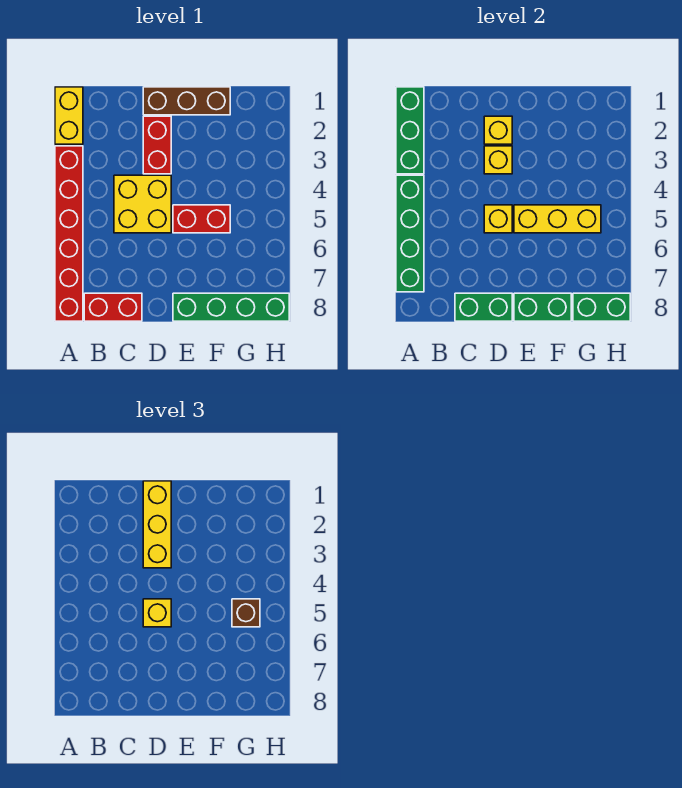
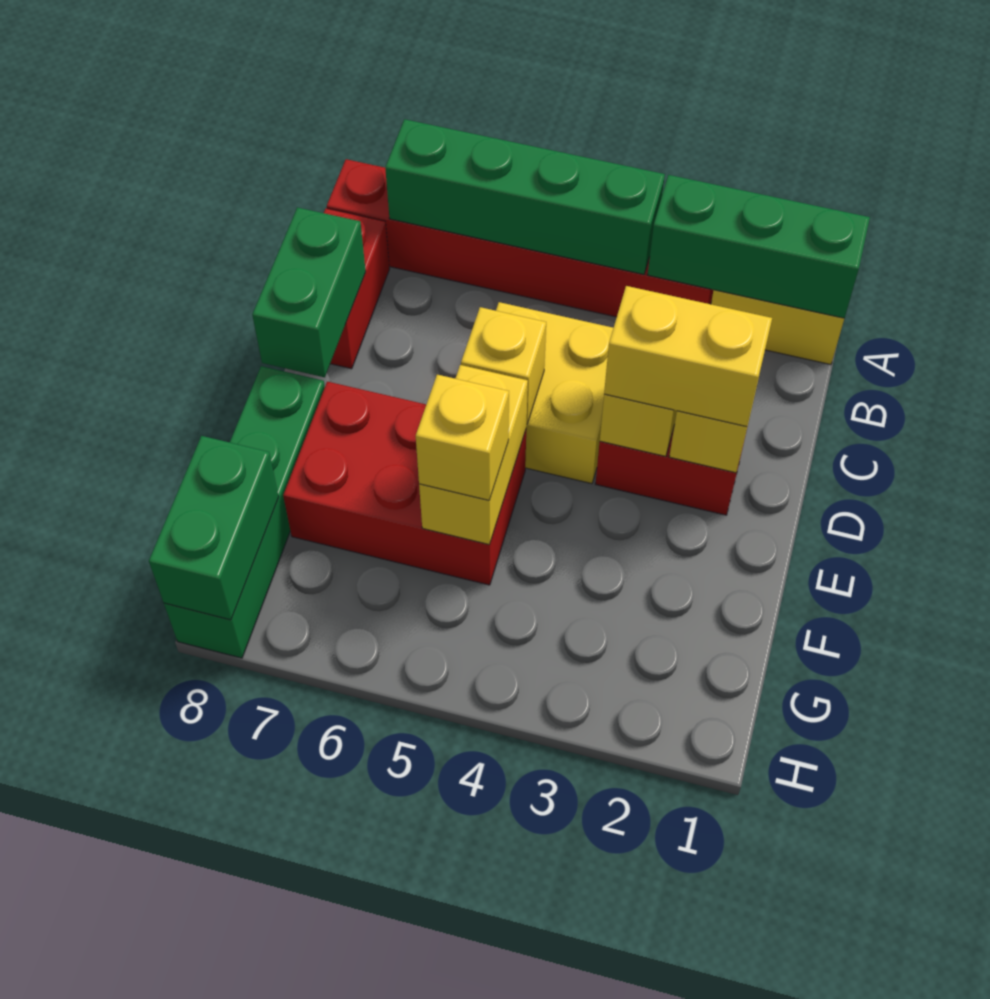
brown 1x3 brick [143,87,230,115] -> none
yellow 1x3 brick [143,481,171,568] -> yellow 1x2 brick [604,286,772,427]
yellow 1x1 brick [143,599,171,627] -> yellow 1x1 brick moved to [416,375,509,500]
red 1x2 brick [173,205,230,233] -> red 2x3 brick [283,382,526,585]
yellow 1x3 brick [514,205,601,233] -> yellow 1x2 brick [419,365,528,545]
green 1x2 brick [514,293,571,321] -> none
brown 1x1 brick [232,599,260,627] -> none

